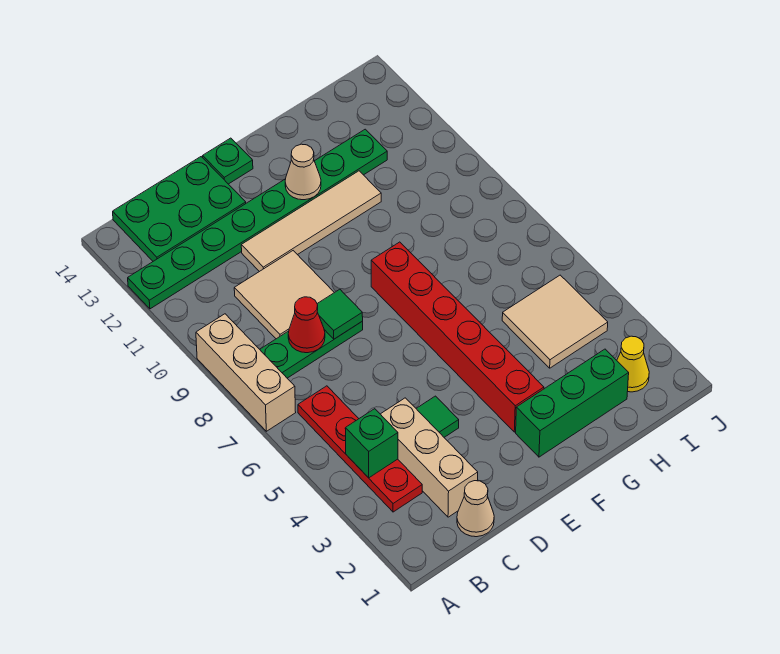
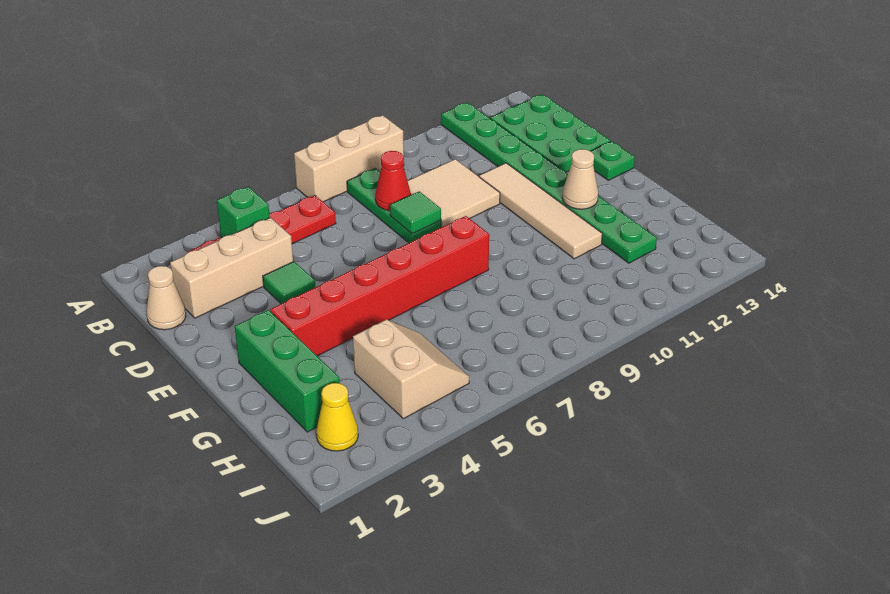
tan 2x2 tile [502,275,608,368] -> tan 2x2 slope [353,320,469,419]

